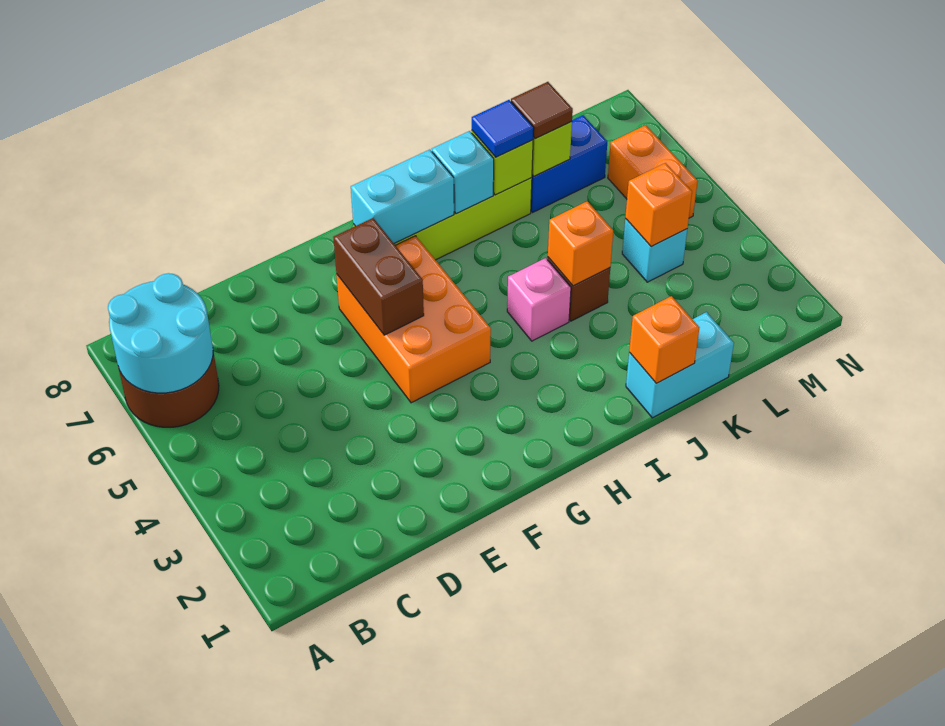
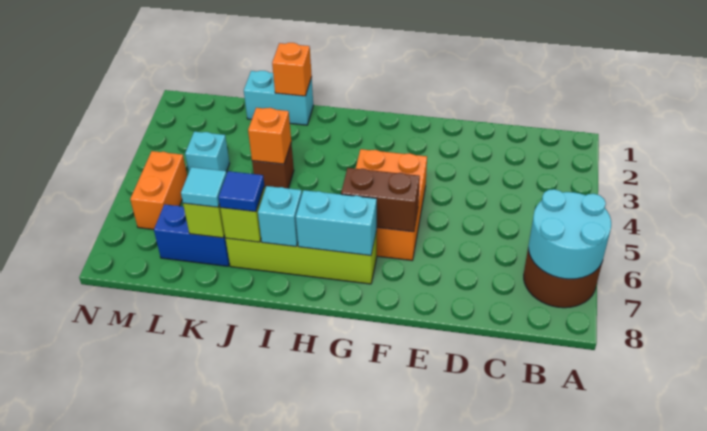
brown 1x2 brick [333,218,424,335] -> brown 1x2 brick turned to [341,168,420,232]
pink 1x1 brick [507,258,571,341] -> none
brown 1x1 tile [511,82,573,139] -> cyan 1x1 tile [181,167,227,207]
orange 1x1 brick [625,163,692,247] -> none

